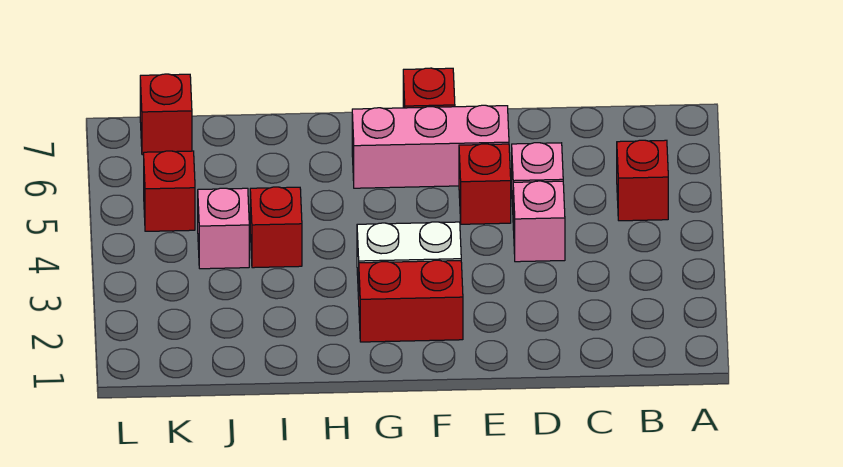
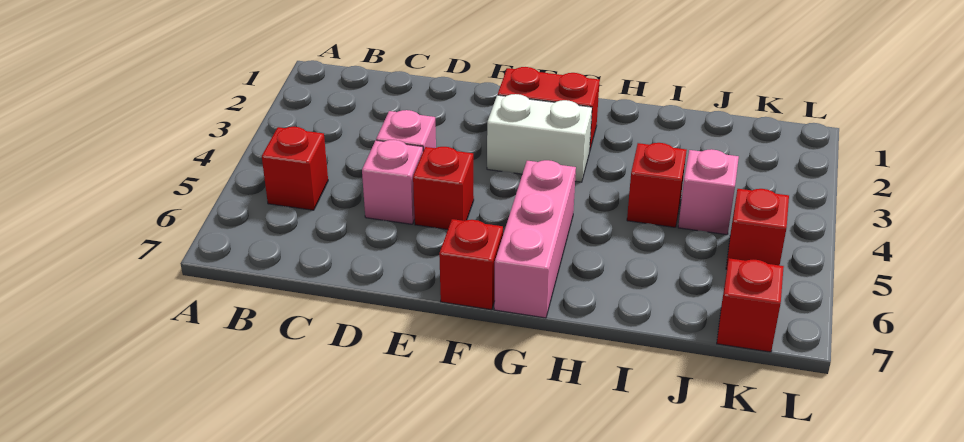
pink 1x3 brick [352,105,509,188] -> pink 1x3 brick turned to [494,160,576,318]

